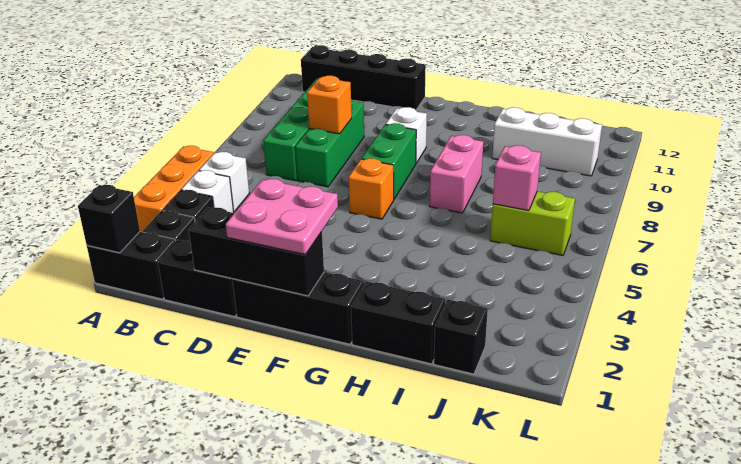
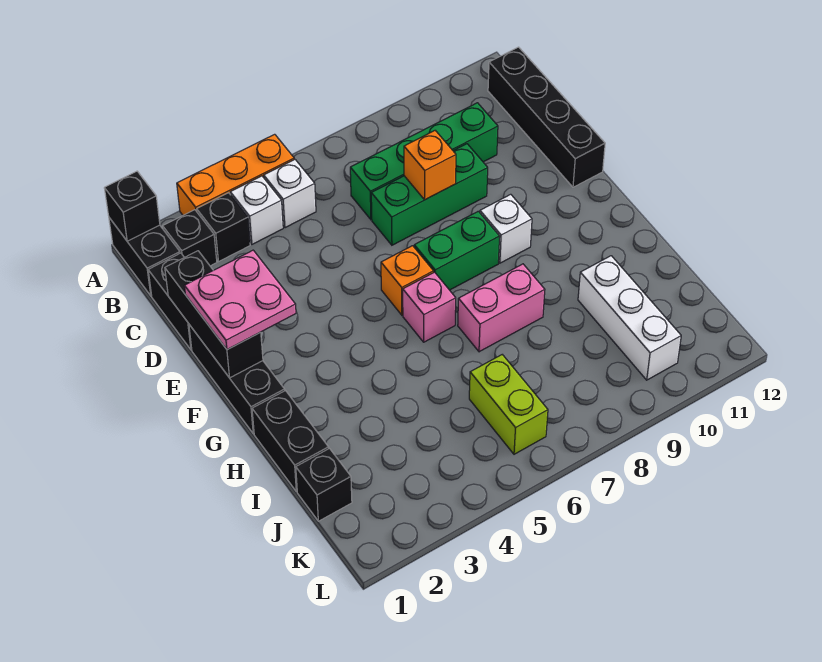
pink 1x1 brick [493,145,541,211] -> pink 1x1 brick moved to [403,272,456,342]

